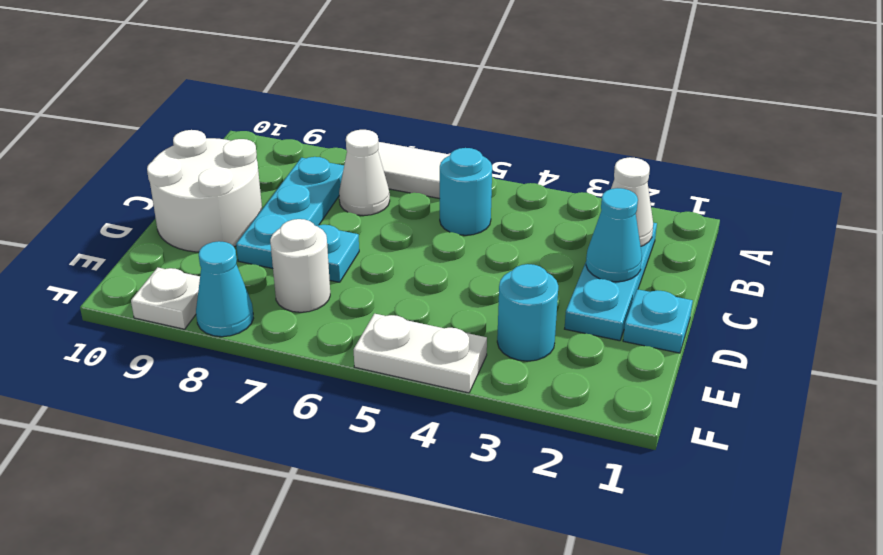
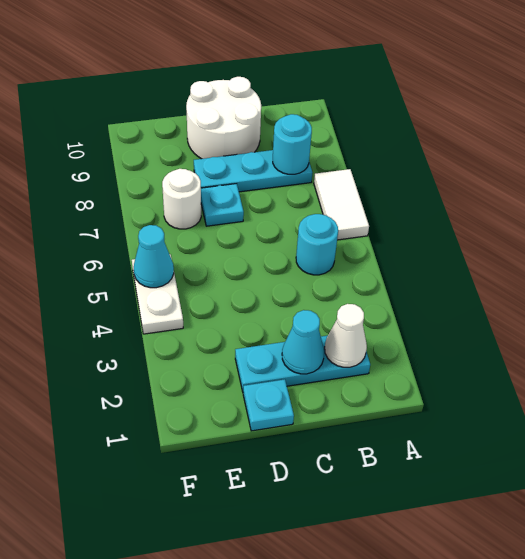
white 1x1 cone [339,130,390,216] -> none
cyan 1x1 round brick [497,264,558,361] -> cyan 1x1 round brick moved to [273,114,312,174]
cyan 1x1 cone [196,241,254,337] -> cyan 1x1 cone moved to [134,225,174,288]
white 1x1 plate [131,267,200,329] -> none

